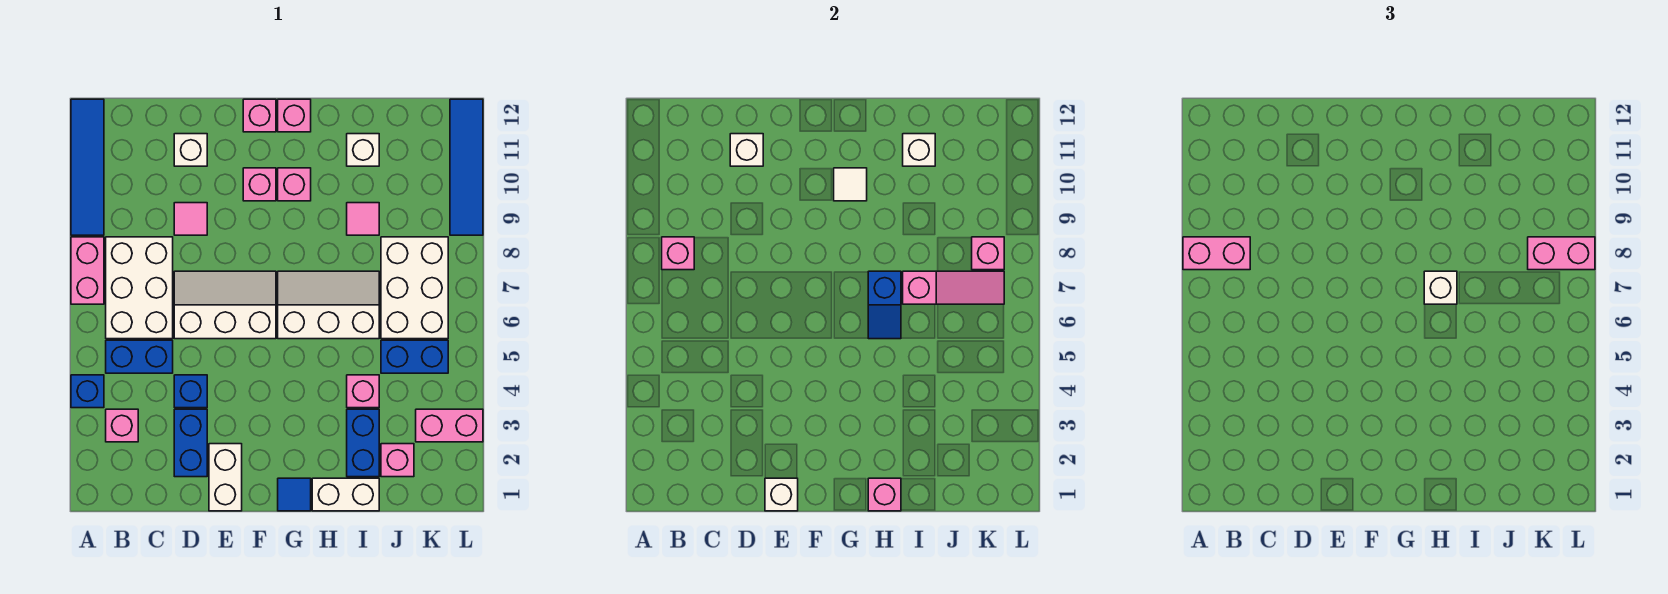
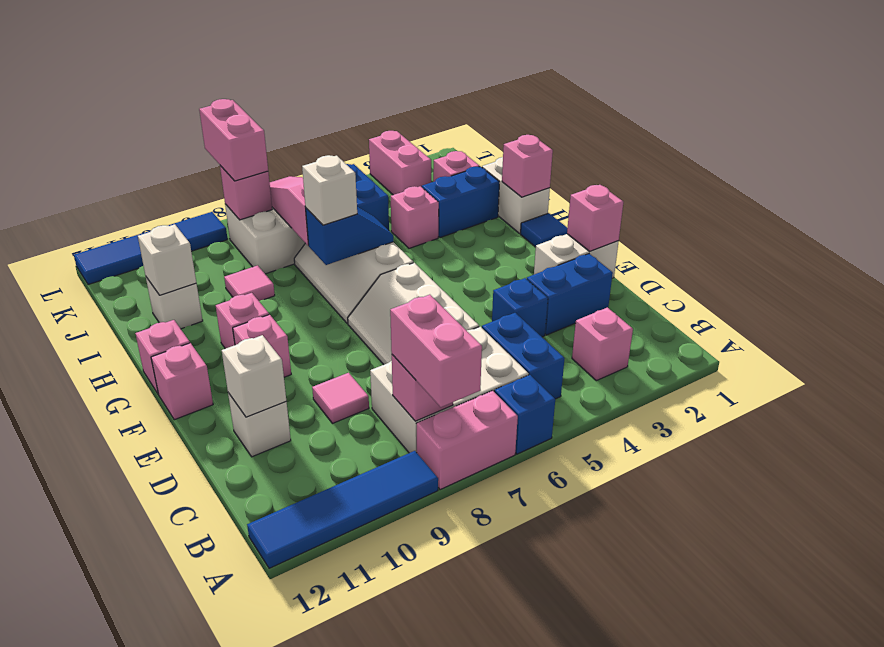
blue 1x1 brick [71,375,104,408] -> blue 1x1 brick moved to [494,375,555,454]
white 1x1 brick [765,478,798,511] -> pink 1x1 brick [567,185,623,251]
white 1x1 tile [834,168,867,201] -> none

